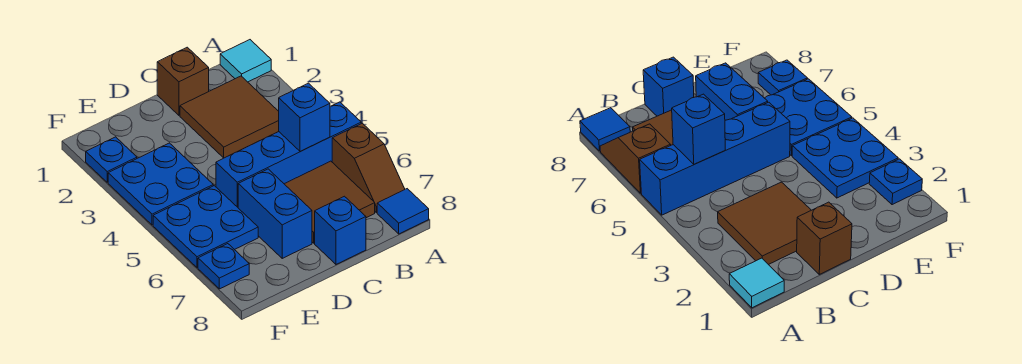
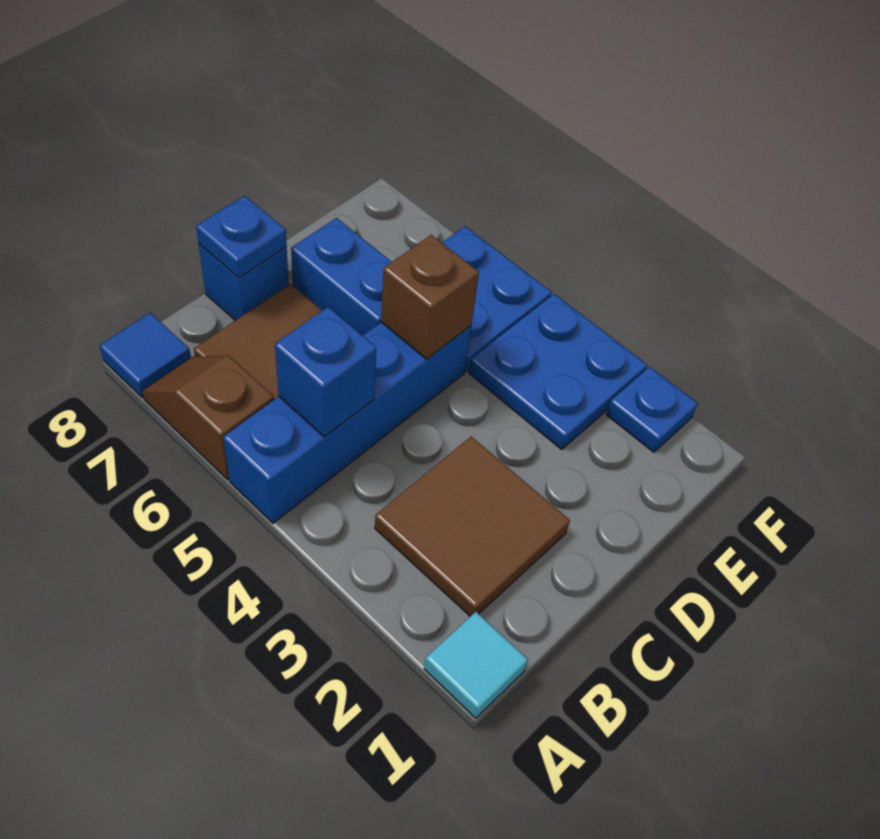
brown 1x1 brick [157,47,209,115] -> brown 1x1 brick moved to [381,235,479,359]
blue 1x1 plate [198,244,249,289] -> blue 1x1 plate moved to [196,196,287,278]

